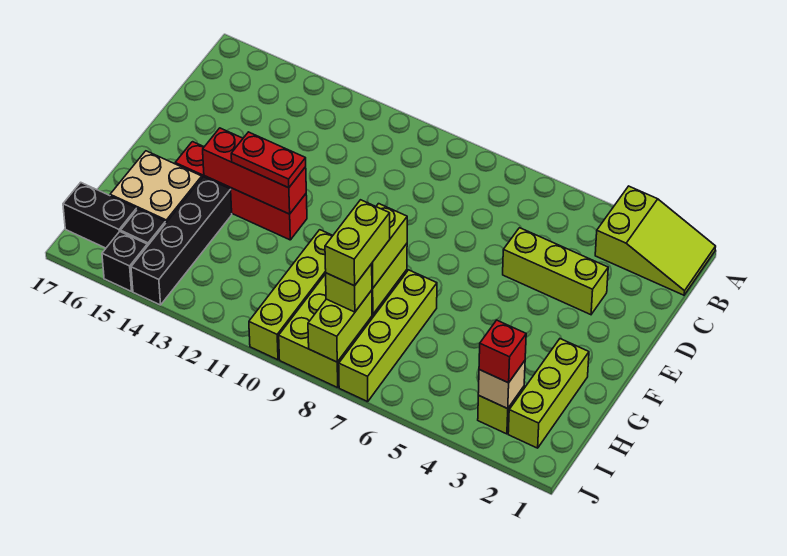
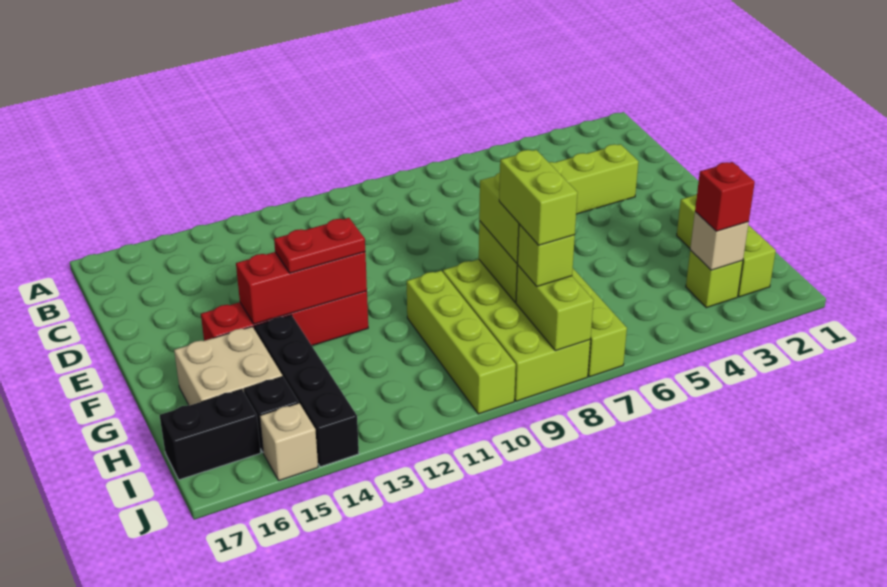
lime 2x3 slope [595,186,716,295] -> none
black 1x1 brick [102,232,147,291] -> tan 1x1 brick [260,403,318,481]

